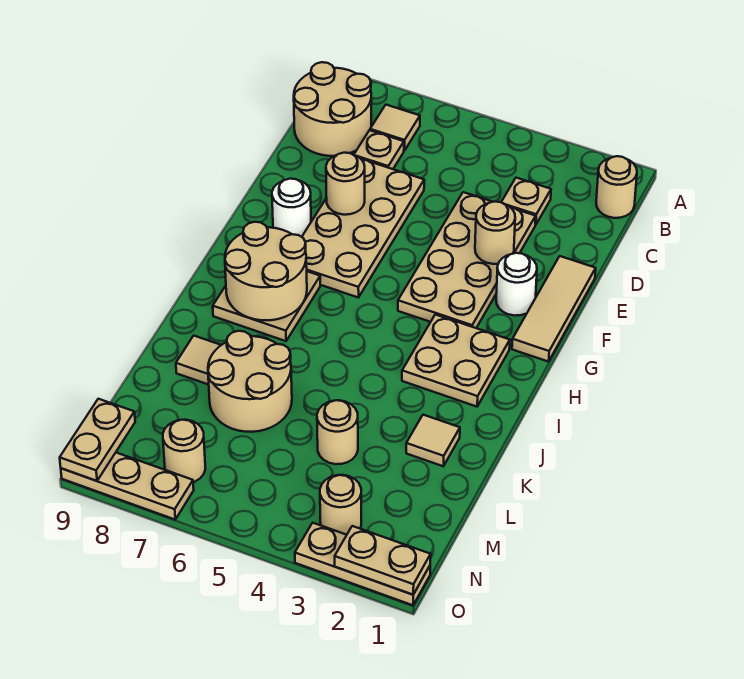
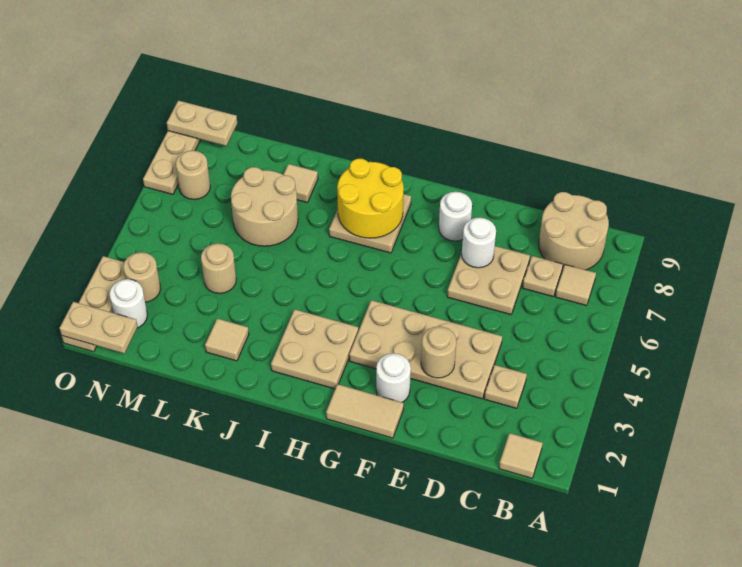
tan 1x1 round brick [596,156,637,218] -> tan 1x1 tile [499,433,543,478]
tan 2x4 plate [302,159,424,298] -> tan 2x2 plate [447,246,530,315]
tan 1x3 tile [512,256,596,362] -> tan 1x2 tile [326,384,404,438]
tan 1x1 round brick [326,153,365,215] -> white 1x1 round brick [462,217,496,268]
tan 2x2 round brick [225,222,307,320] -> yellow 2x2 round brick [337,159,404,238]
none -> white 1x1 round brick [110,279,147,328]
tan 1x2 plate [335,526,431,595] -> tan 1x2 plate turned to [60,302,138,353]

